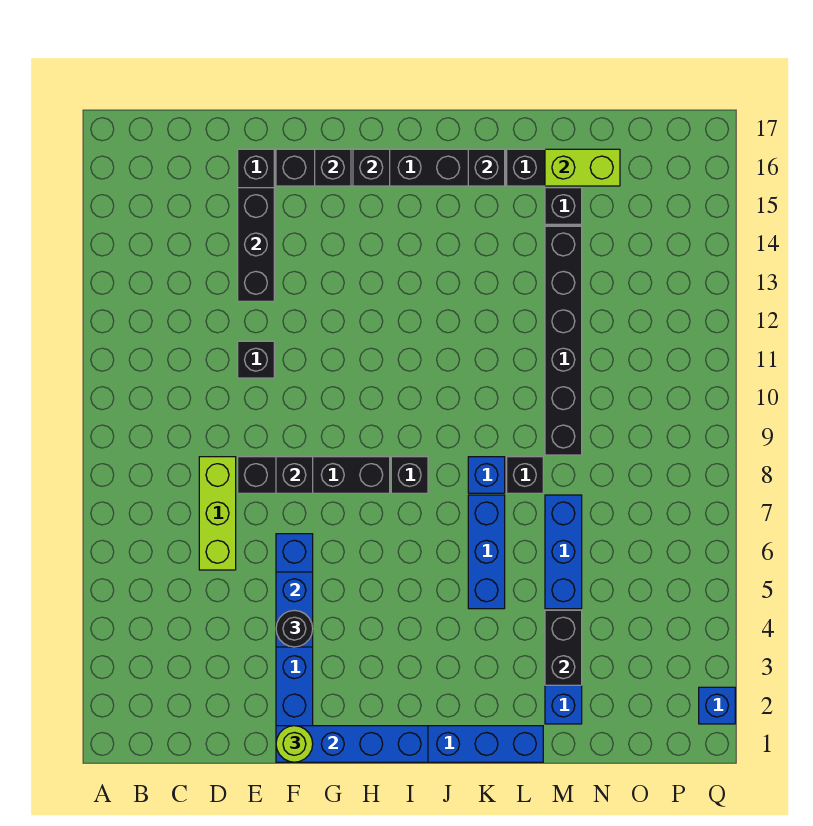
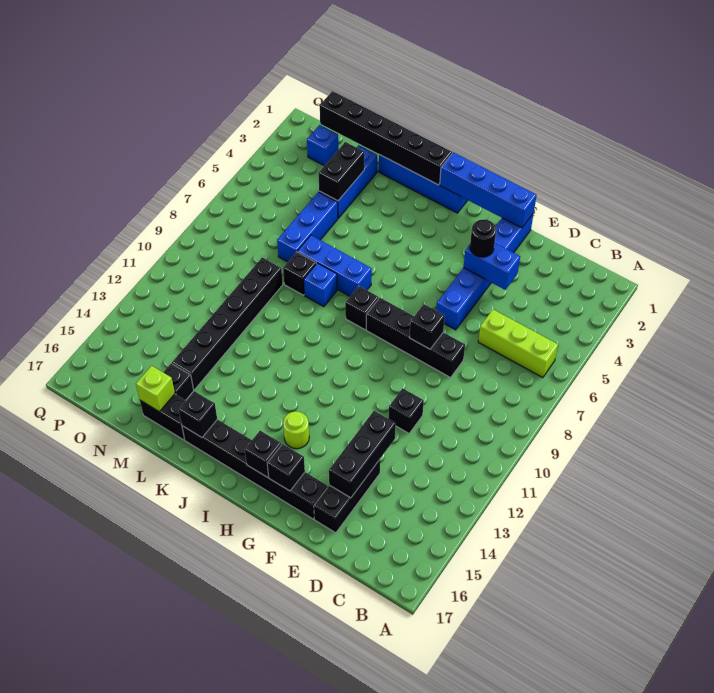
lime 1x3 brick [199,457,236,570] -> lime 1x3 brick turned to [478,309,558,378]
lime 1x1 round brick [276,726,313,762] -> lime 1x1 round brick moved to [283,411,309,449]
blue 1x2 brick [276,572,313,647] -> blue 1x2 brick turned to [463,243,520,290]
none -> black 1x6 brick [320,91,452,185]
blue 1x3 brick [468,495,505,609] -> blue 1x3 brick turned to [297,235,372,296]
lime 1x2 brick [545,149,620,186] -> lime 1x1 brick [136,366,175,412]
blue 1x1 brick [699,687,735,724] -> blue 1x1 brick moved to [307,125,338,166]

